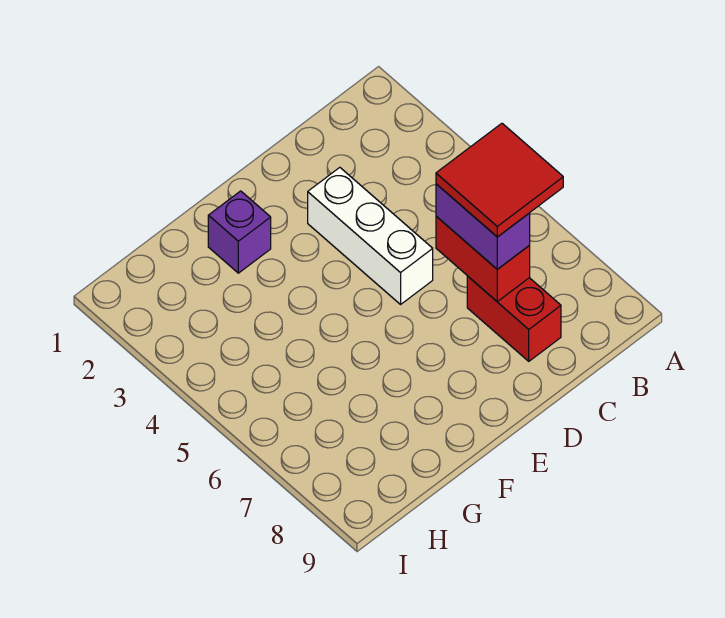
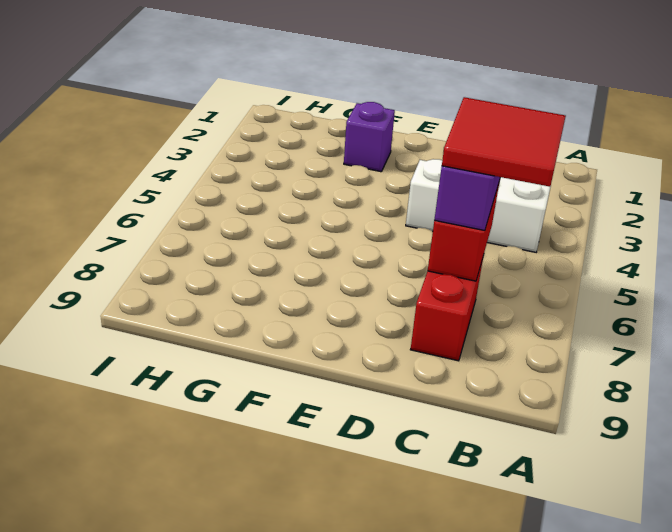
white 1x3 brick [308,168,433,304] -> white 1x3 brick turned to [406,159,551,252]

